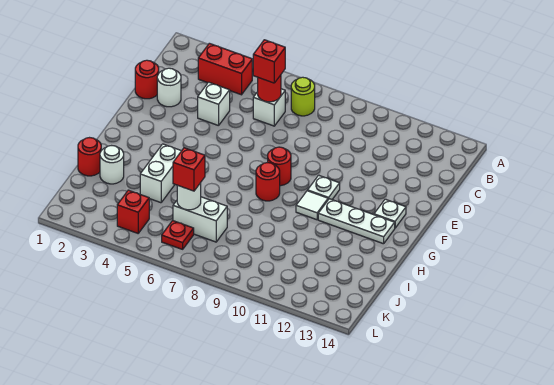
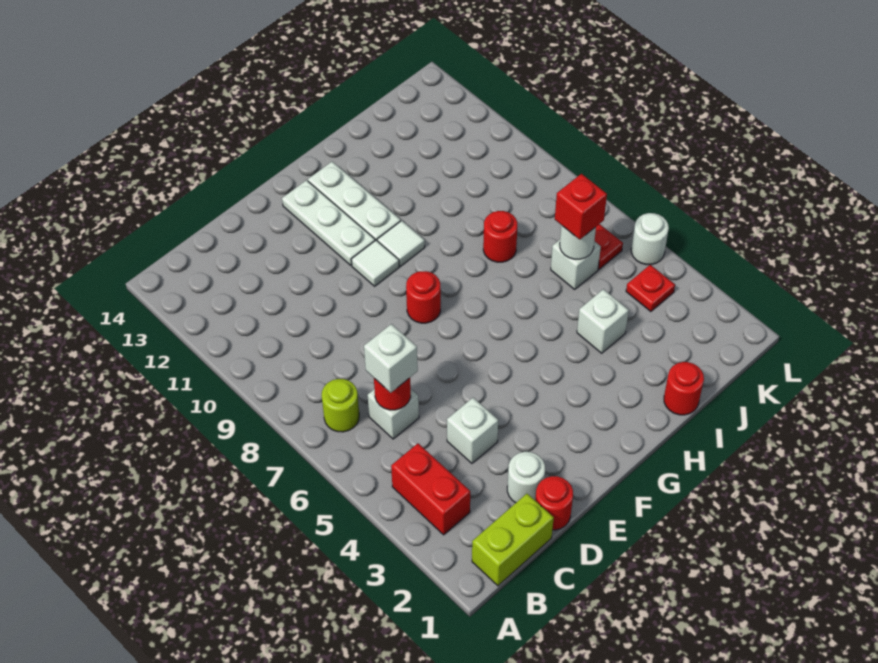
none -> lime 1x2 brick [472,494,554,586]
red 1x1 brick [253,40,285,83] -> white 1x1 brick [364,324,418,393]
white 1x1 plate [308,175,340,200] -> white 1x1 tile [351,240,399,286]
white 1x1 plate [374,199,406,228] -> white 1x3 plate [282,180,375,265]
red 1x1 round brick [256,163,280,201] -> red 1x1 round brick moved to [483,211,517,262]
white 1x2 brick [140,144,181,203] -> white 1x1 brick [577,289,629,353]
white 1x1 round brick [100,146,124,184] -> white 1x1 round brick moved to [631,213,669,265]
white 1x2 brick [173,197,227,242] -> white 1x1 brick [551,240,601,289]
red 1x1 brick [117,190,149,233] -> red 1x1 plate [626,265,675,312]

